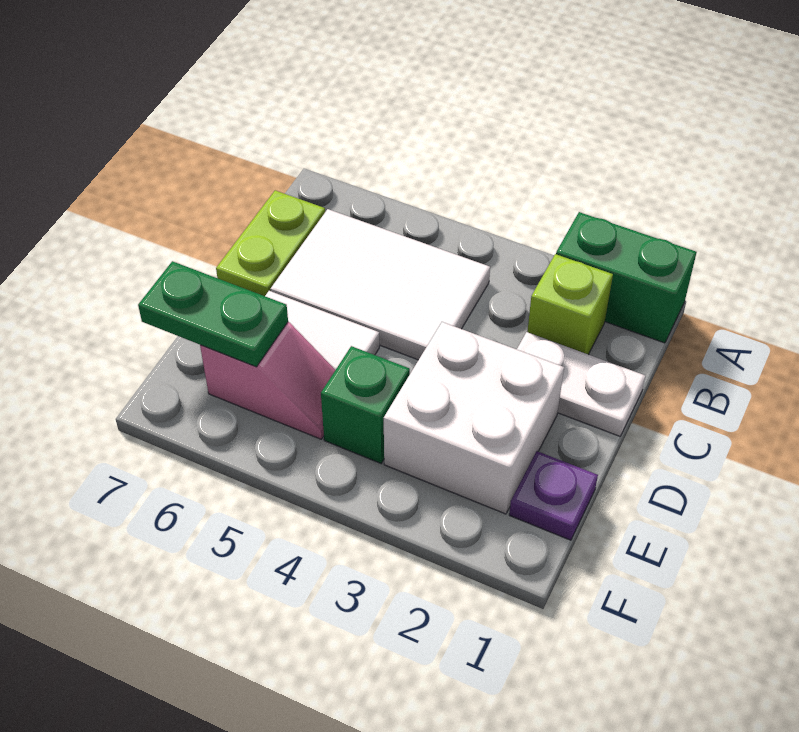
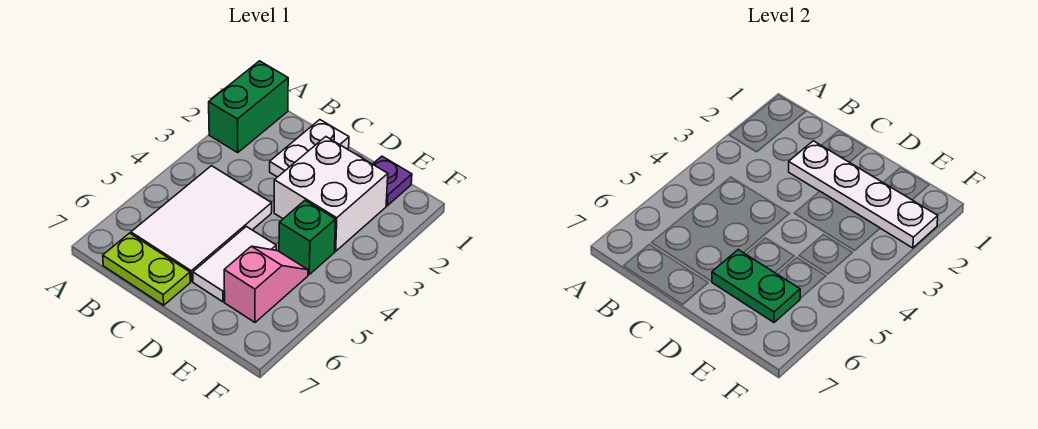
lime 1x1 brick [527,254,613,355] -> none
none -> white 1x4 plate [789,141,938,248]
green 1x2 plate [138,261,288,367] -> green 1x2 plate turned to [712,250,800,322]

